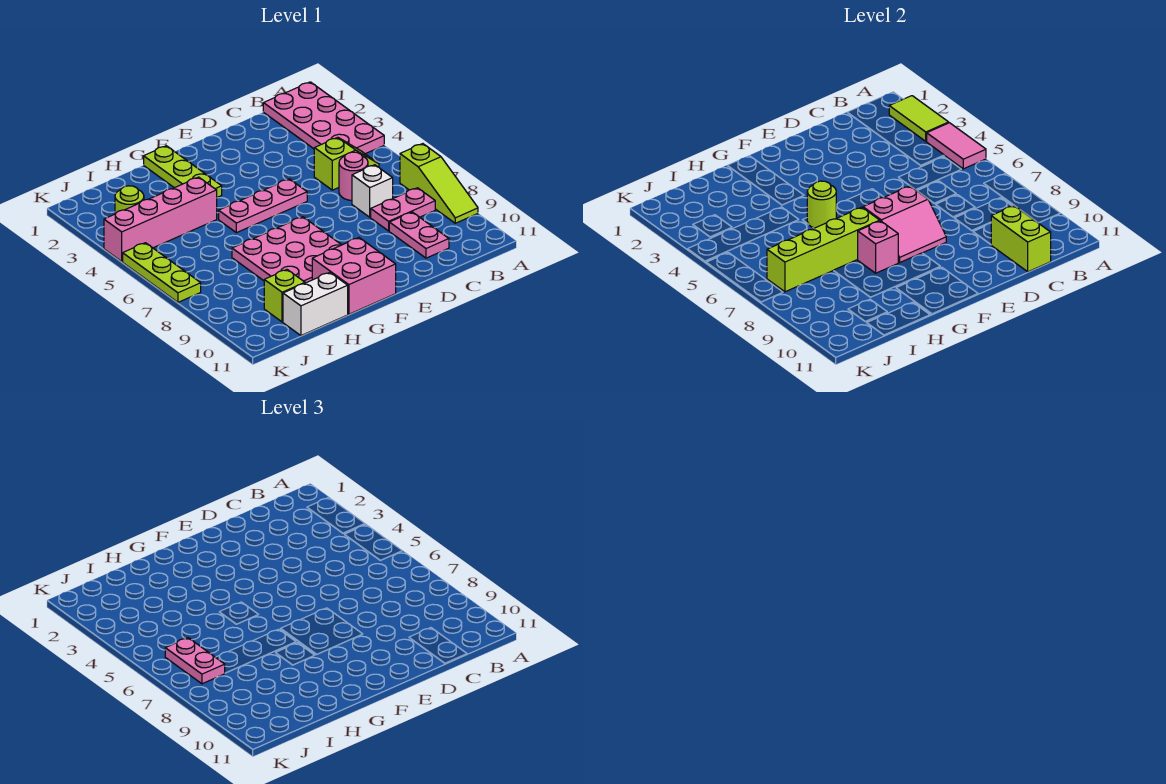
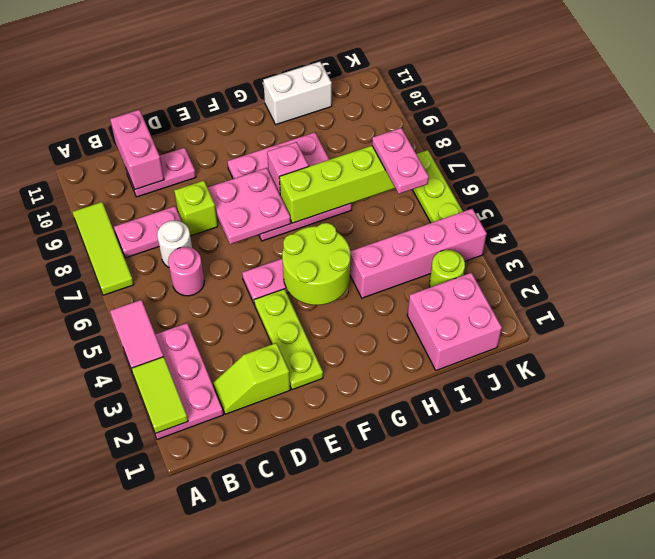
pink 2x4 plate [263,82,384,154] -> pink 2x3 plate [124,323,223,439]
lime 1x3 slope [400,144,478,223] -> lime 1x3 tile [73,202,134,295]
lime 1x2 slope [314,137,379,190] -> lime 1x2 slope moved to [213,343,290,414]
white 1x1 brick [352,165,393,217] -> white 1x1 round brick [157,221,192,267]
pink 1x2 plate [389,212,449,258] -> pink 1x2 plate turned to [126,148,196,197]
lime 1x2 brick [991,206,1051,272] -> pink 1x2 brick [110,110,164,189]
pink 2x2 slope [863,186,946,262] -> pink 2x2 plate [207,168,291,244]
pink 2x2 brick [312,238,396,314] -> pink 2x2 brick moved to [407,273,502,370]
lime 1x3 plate [144,146,222,197] -> lime 1x3 plate moved to [254,289,323,390]
lime 1x1 round brick [807,181,836,228] -> lime 2x2 round brick [282,223,351,305]
lime 1x1 brick [264,270,305,322] -> lime 1x1 brick moved to [174,181,218,236]

